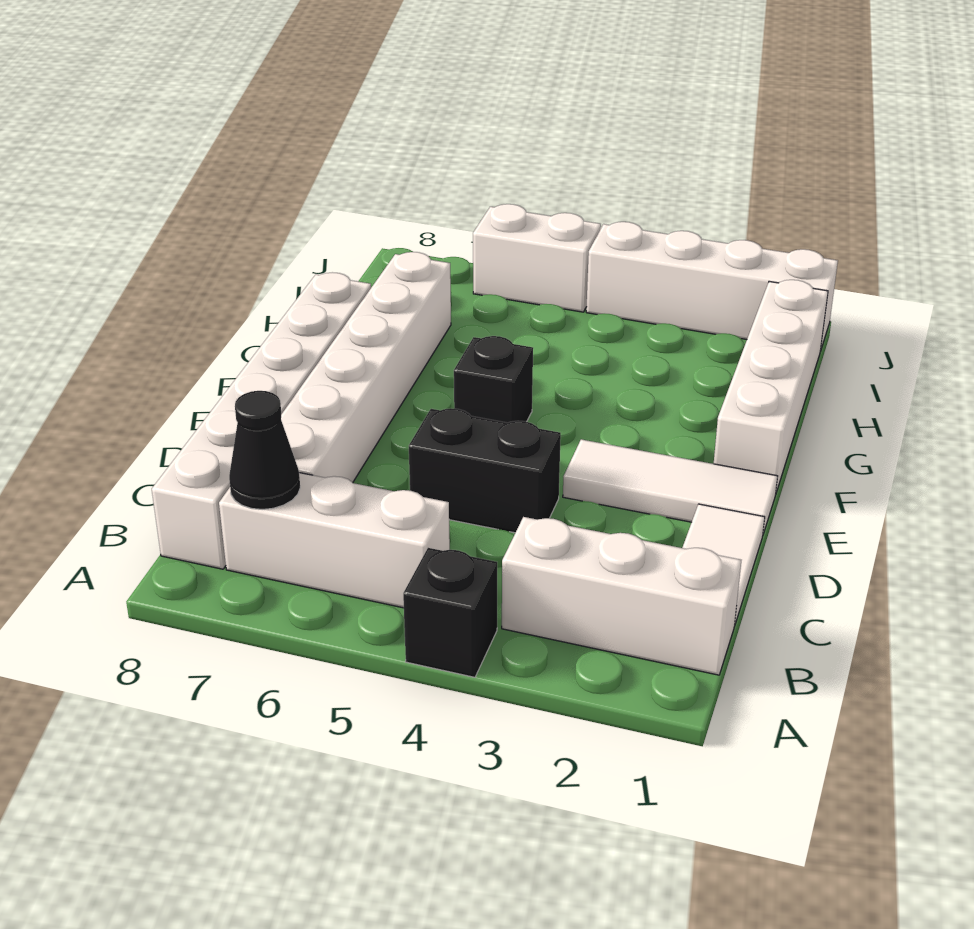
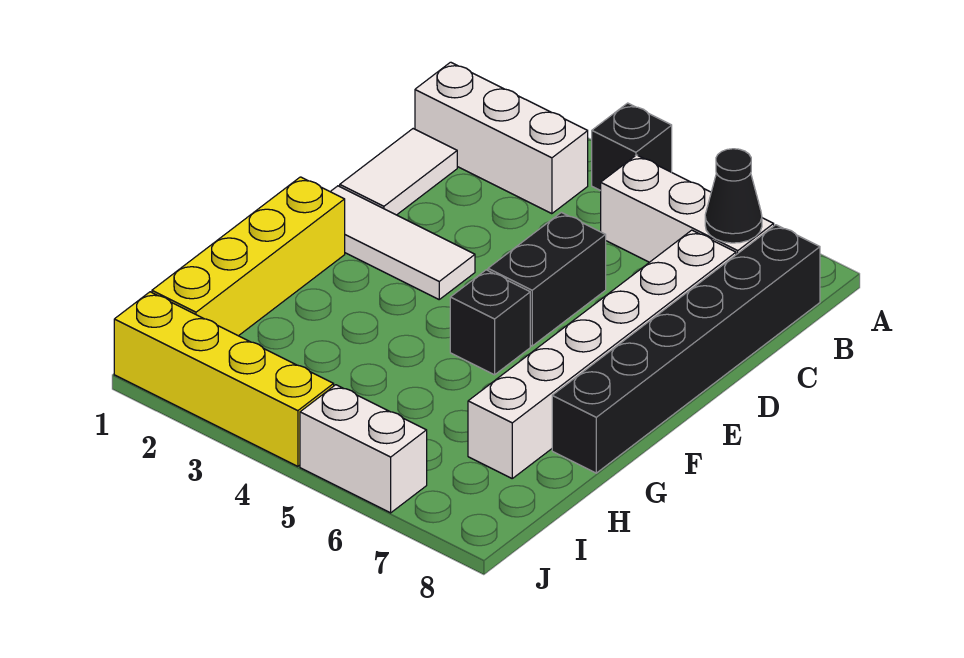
white 1x6 brick [152,272,371,569] -> black 1x6 brick [552,225,820,473]
black 1x2 brick [409,408,561,533] -> black 1x2 brick turned to [488,212,606,346]
white 1x4 brick [714,280,828,495] -> yellow 1x4 brick [152,177,345,336]
white 1x4 brick [586,222,838,351] -> yellow 1x4 brick [114,292,334,466]

